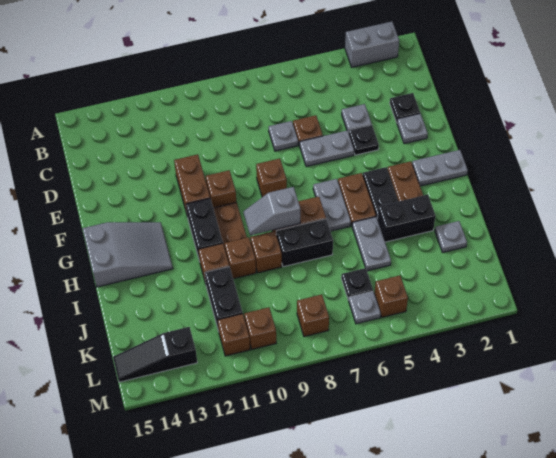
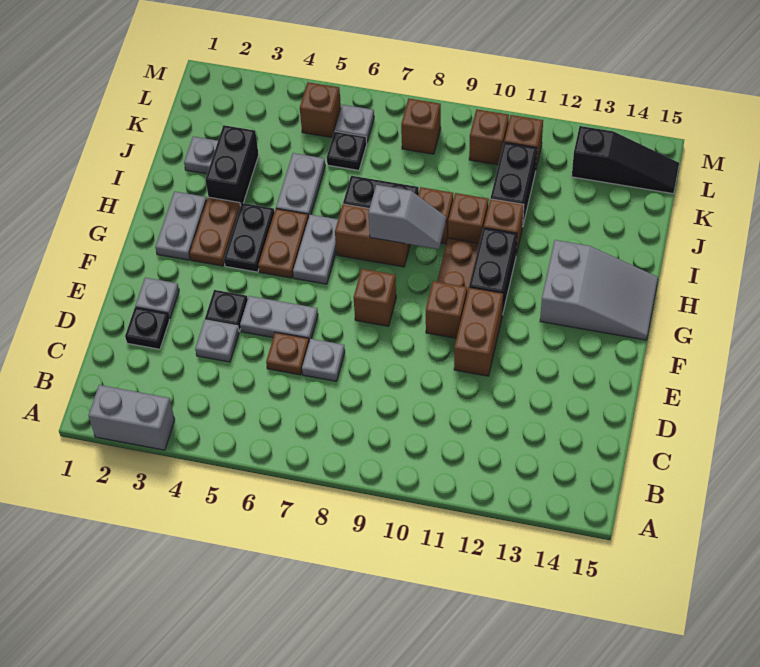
grey 1x2 plate [412,150,468,186] -> grey 1x2 plate turned to [155,191,207,260]
grey 2x3 slope [83,222,173,287] -> grey 2x3 slope turned to [540,240,658,340]
black 1x2 brick [377,195,436,242] -> black 1x2 brick turned to [205,125,259,206]

